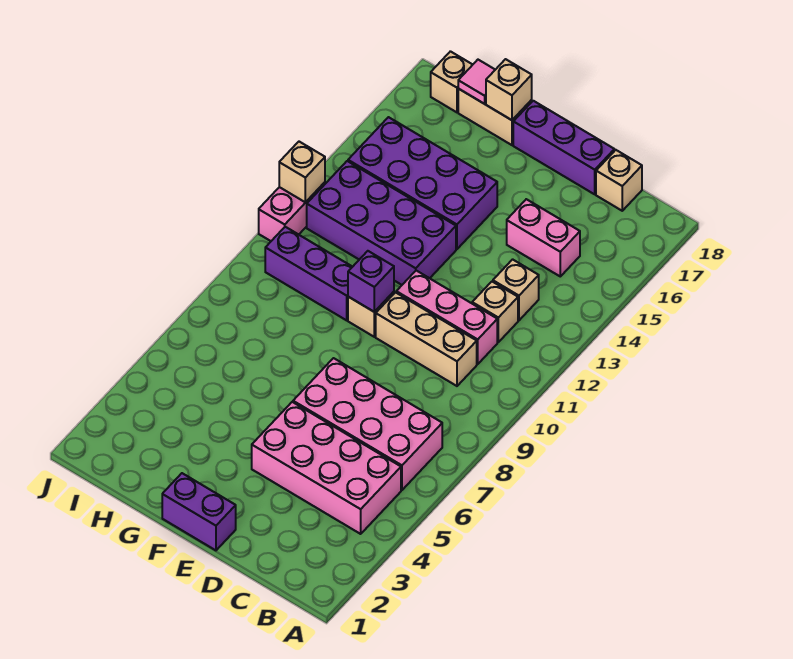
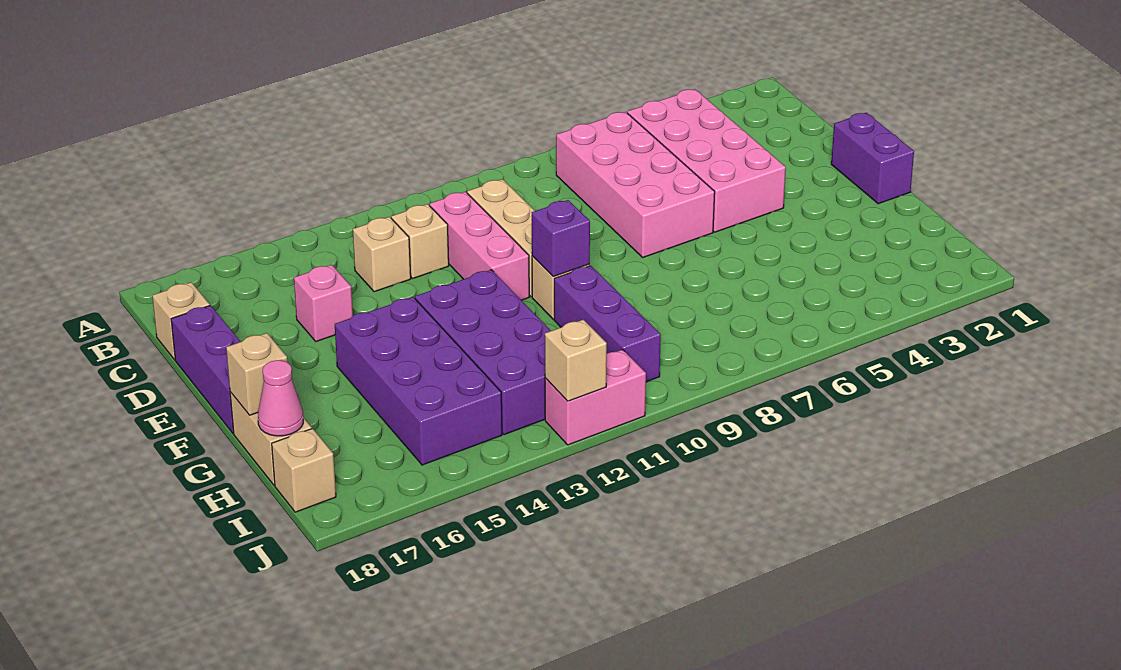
pink 1x2 brick [507,199,580,276] -> pink 1x1 brick [294,265,353,341]
pink 1x1 tile [458,60,495,104] -> pink 1x1 cone [258,360,303,436]

